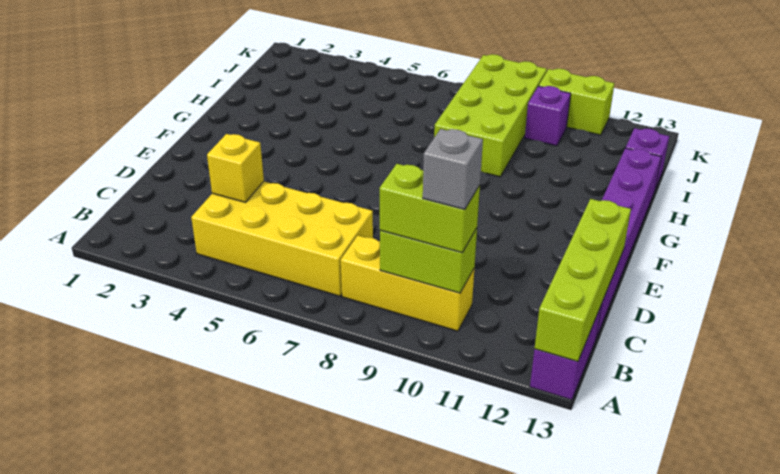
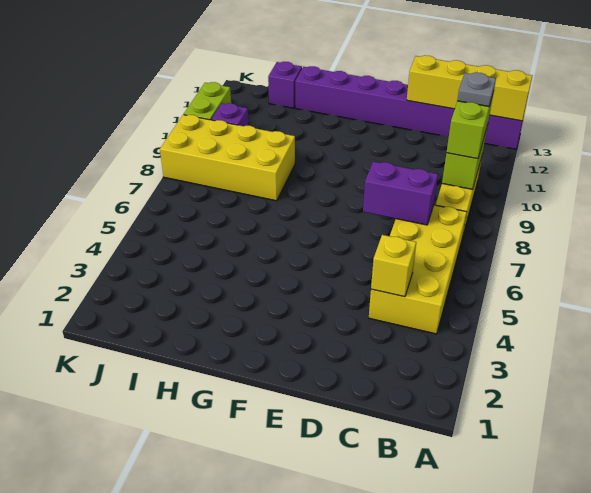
lime 1x4 brick [535,199,631,362] -> yellow 1x4 brick [407,55,532,121]
grey 1x1 brick [423,129,483,209] -> grey 1x1 plate [457,72,496,106]
none -> purple 1x2 brick [363,162,438,225]
lime 2x4 brick [434,54,547,177] -> yellow 2x4 brick [160,115,295,201]

